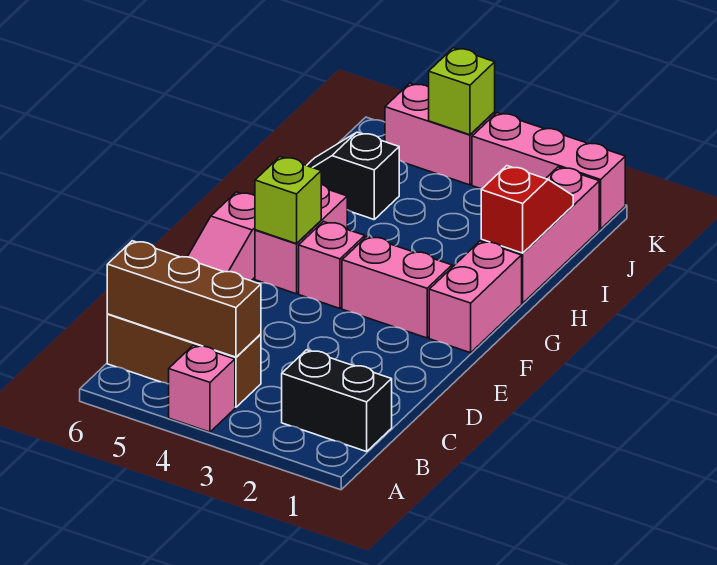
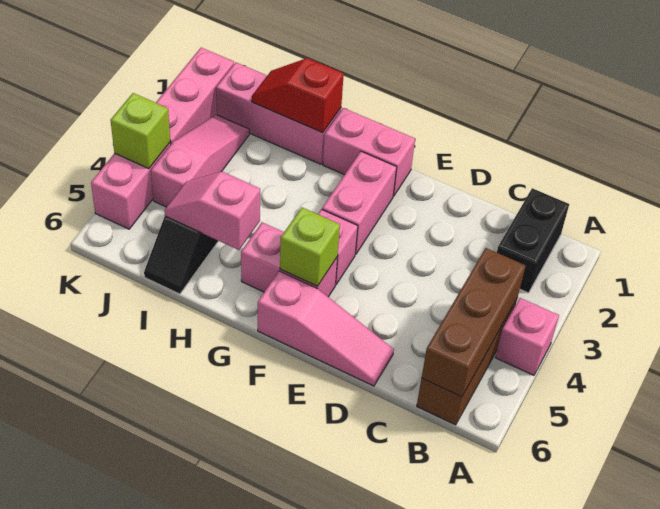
none -> pink 1x2 slope [164,172,260,250]
none -> pink 1x3 slope [151,115,249,207]

